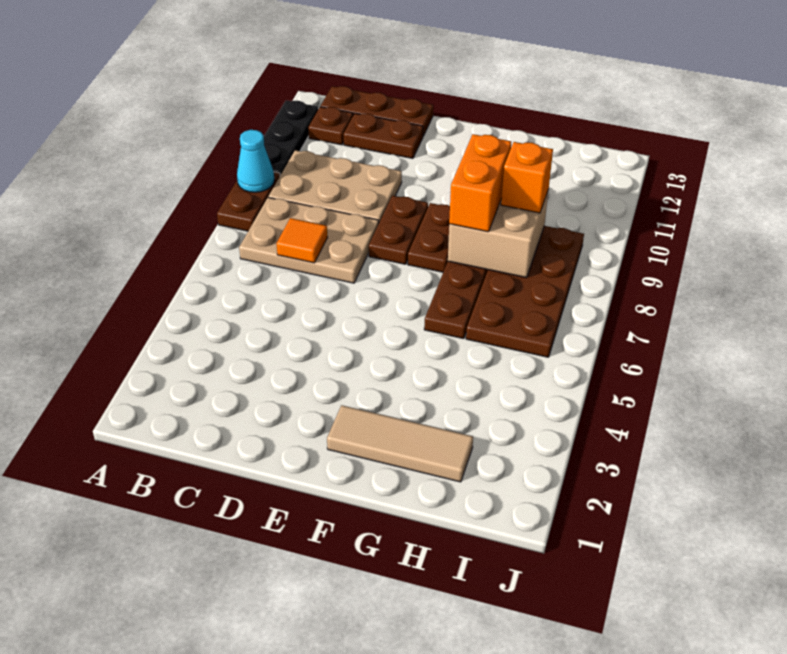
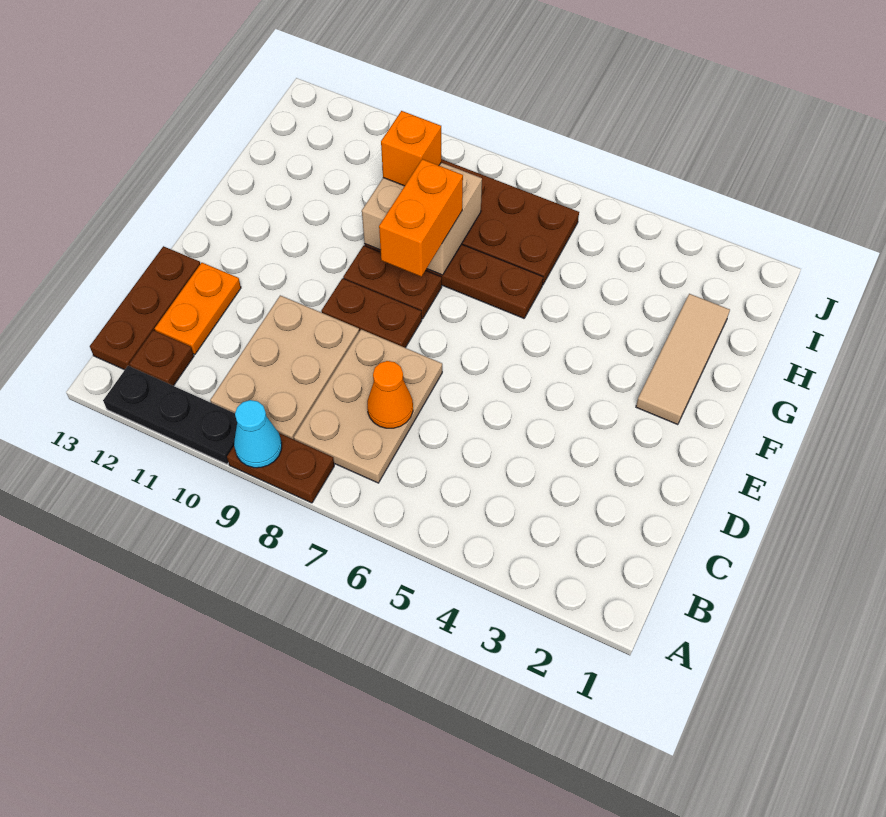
orange 1x1 tile [276,218,328,263] -> orange 1x1 cone [367,361,413,428]
brown 1x2 plate [343,113,423,158] -> orange 1x2 plate [155,263,241,354]
orange 1x2 brick [449,134,512,232] -> orange 1x2 brick turned to [379,159,463,277]

